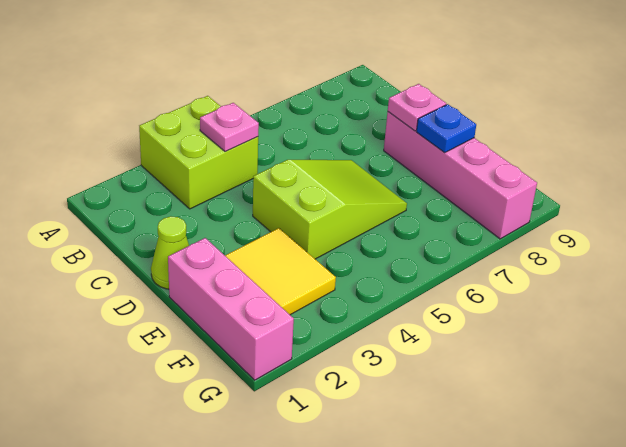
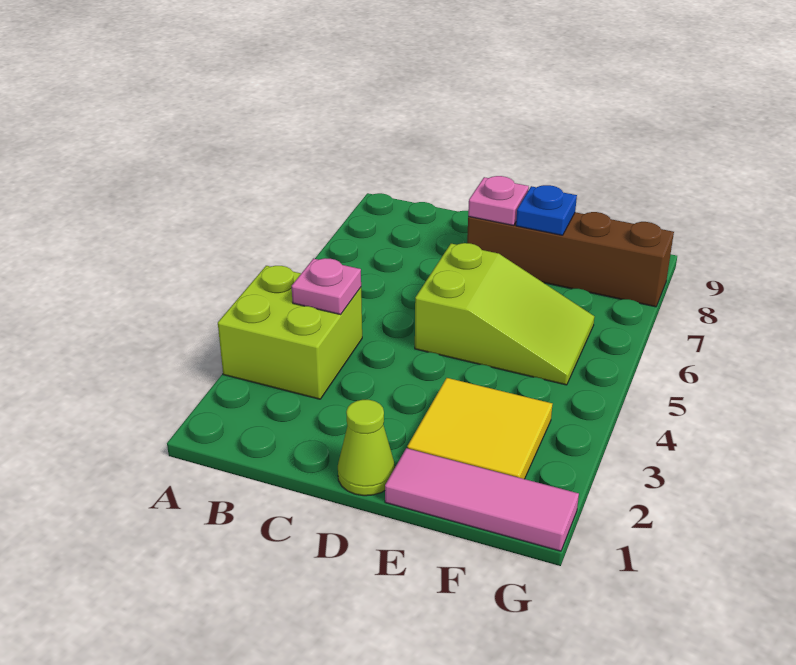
lime 2x3 slope [253,160,407,259] -> lime 2x3 slope turned to [415,243,595,385]
pink 1x4 brick [384,112,537,239] -> brown 1x4 brick [467,212,674,307]
pink 1x3 brick [168,238,294,380] -> pink 1x3 tile [385,448,579,551]

